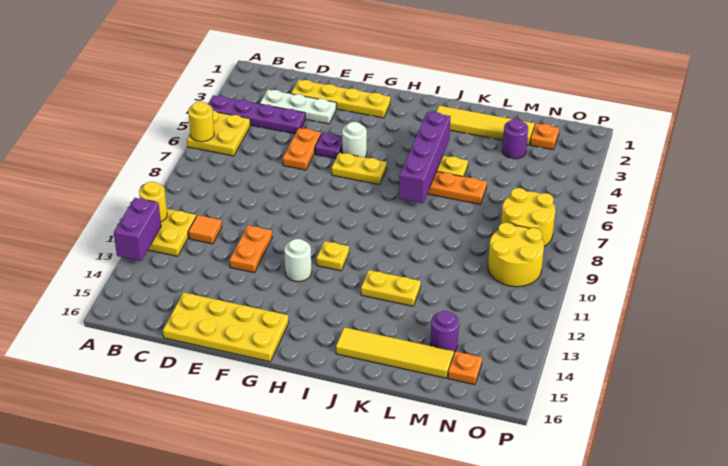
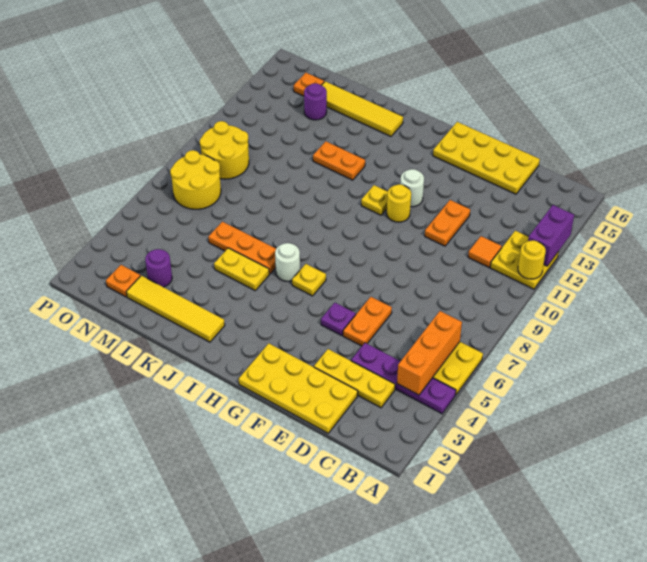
yellow 1x1 round brick [188,102,214,142] -> yellow 1x1 round brick moved to [387,184,411,222]
none -> orange 1x3 brick [397,311,462,395]
white 1x3 plate [260,90,336,124] -> yellow 1x3 plate [314,349,395,408]
yellow 1x4 plate [291,80,390,118] -> yellow 2x4 plate [239,343,358,433]
white 1x1 round brick [342,122,367,158] -> white 1x1 round brick moved to [275,243,300,281]
yellow 1x2 plate [332,153,387,185] -> yellow 1x1 plate [292,264,326,296]
purple 1x4 brick [399,112,451,203] -> none
yellow 1x2 plate [361,270,421,306] -> orange 1x2 plate [313,141,365,180]

